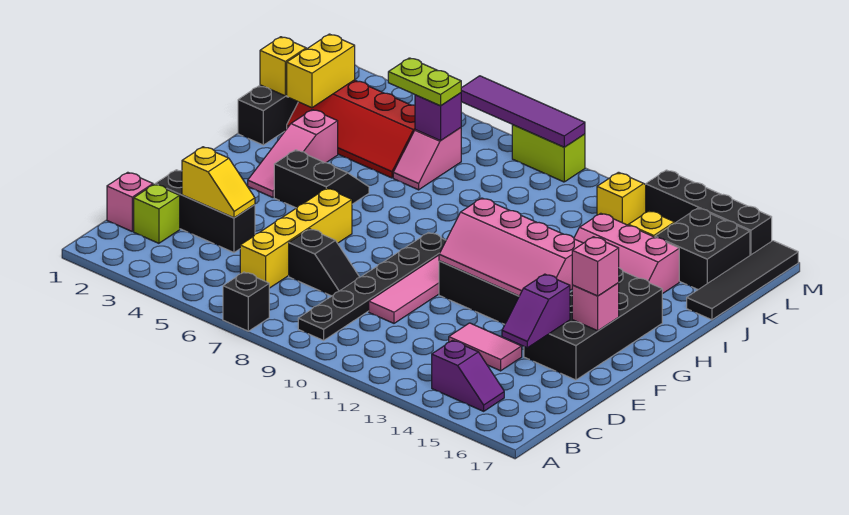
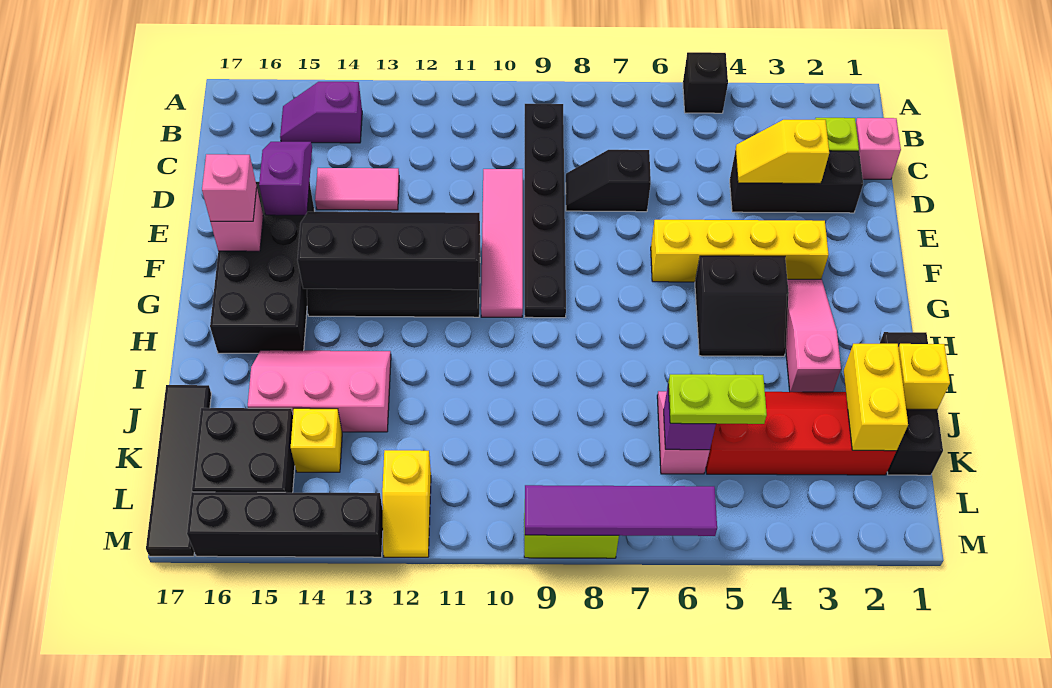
black 1x1 brick [223,272,269,331] -> black 1x1 brick moved to [683,52,728,113]
yellow 1x4 brick [240,188,352,288] -> yellow 1x4 brick turned to [651,220,829,282]
pink 2x4 slope [439,198,583,296] -> black 2x4 slope [297,212,480,290]

